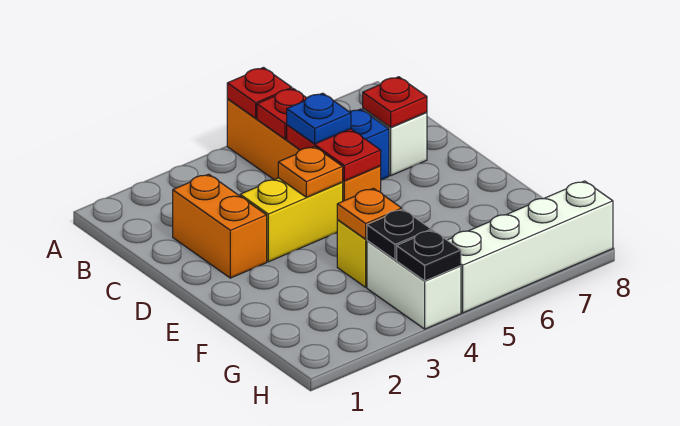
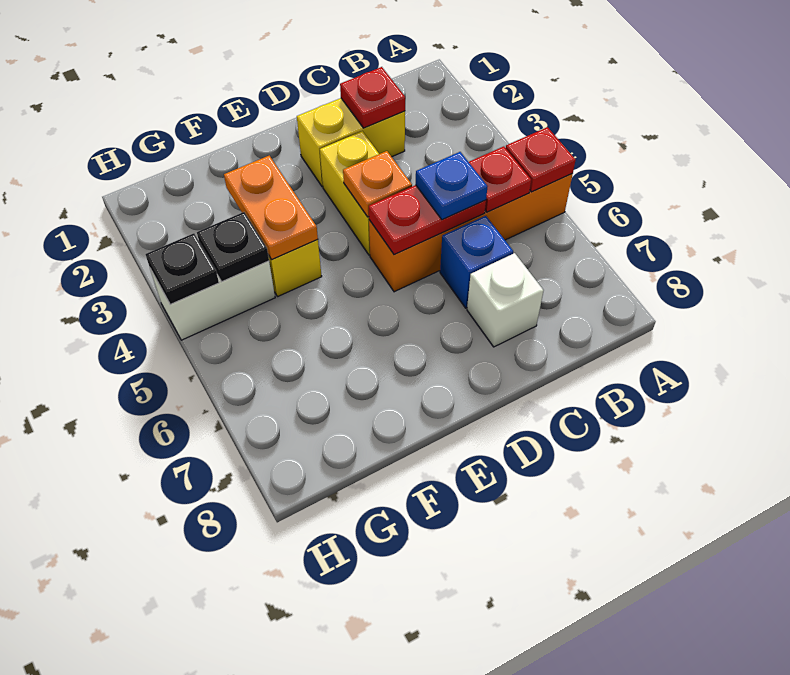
orange 1x2 brick [173,174,267,278] -> yellow 1x2 brick [297,98,405,187]
red 1x1 plate [363,77,427,127] -> red 1x1 plate moved to [340,67,405,128]
orange 1x1 plate [337,188,402,239] -> orange 1x2 plate [224,156,318,260]
white 1x4 brick [448,181,613,313] -> none

